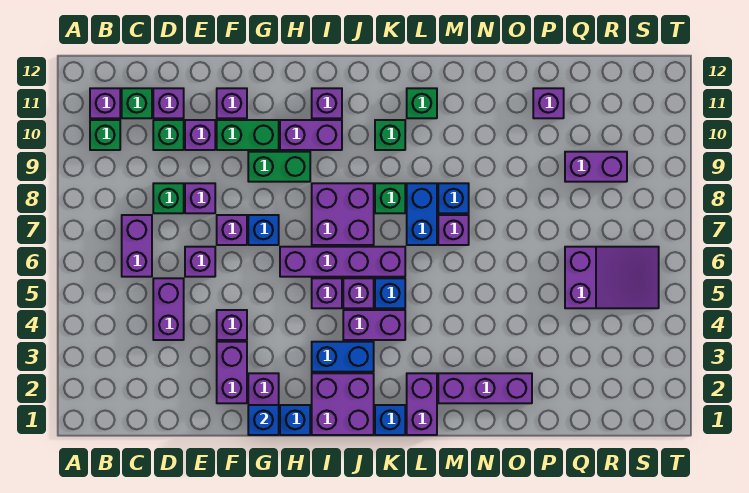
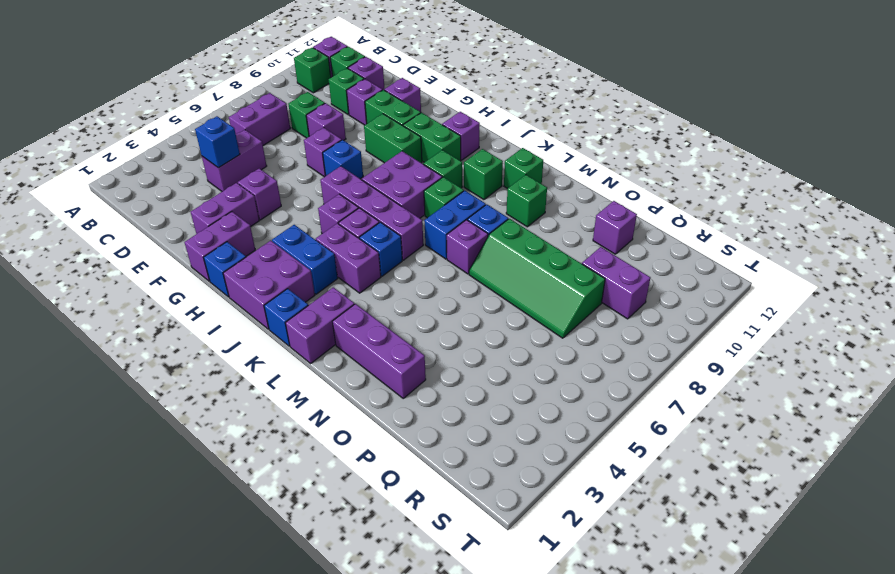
purple 1x1 brick [185,247,215,277] -> none
blue 1x1 brick [248,405,279,435] -> blue 1x1 brick moved to [195,116,240,168]
purple 1x2 brick [280,120,342,150] -> green 1x2 brick [403,113,461,162]
none -> green 1x1 brick [423,150,462,188]
none -> green 1x1 brick [506,175,547,227]
none -> green 2x4 slope [469,218,605,338]
purple 2x3 slope [565,247,659,308] -> none

